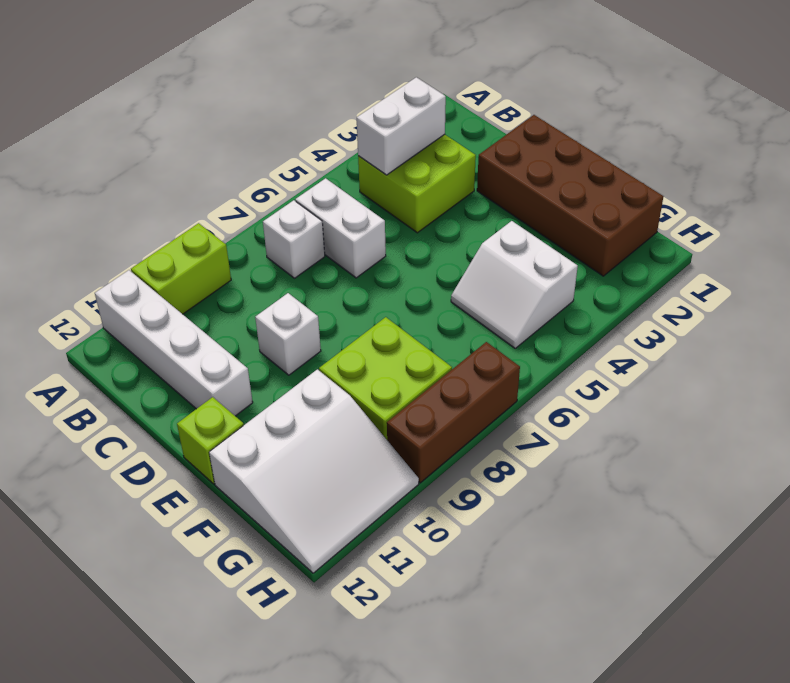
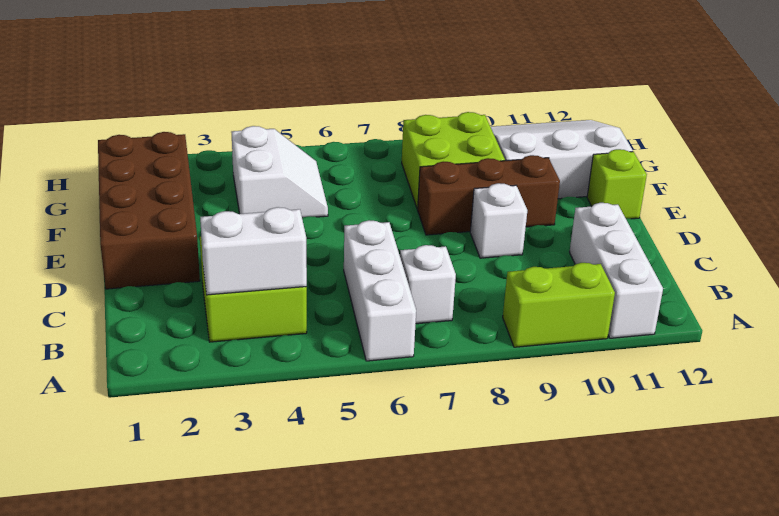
white 1x4 brick [95,270,253,416] -> white 1x3 brick [570,203,663,338]
white 1x2 brick [295,178,386,278] -> white 1x3 brick [344,220,416,361]
brown 1x3 brick [387,342,520,483] -> brown 1x3 brick moved to [418,155,560,235]

